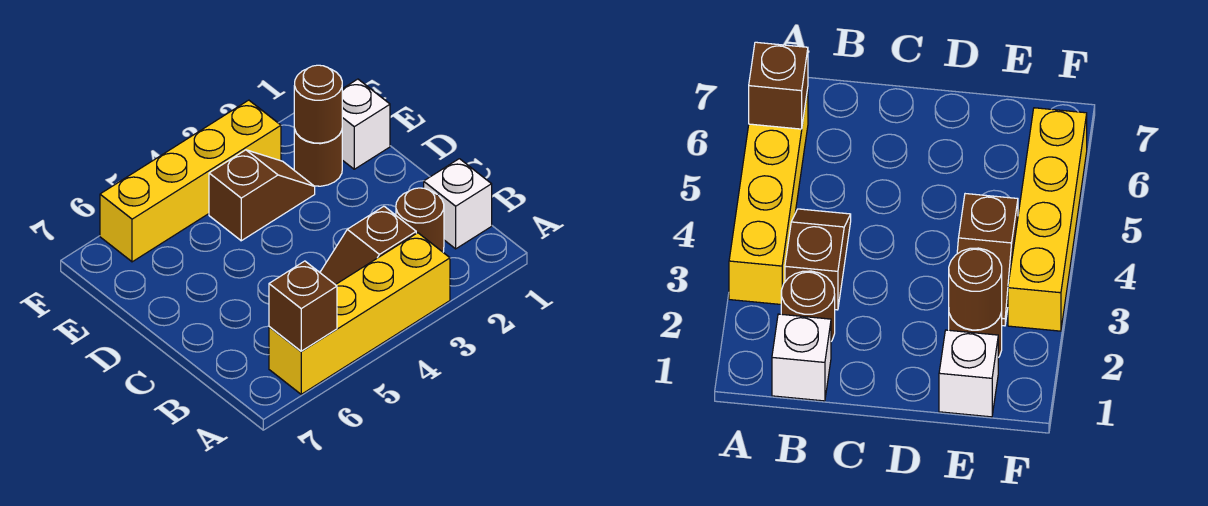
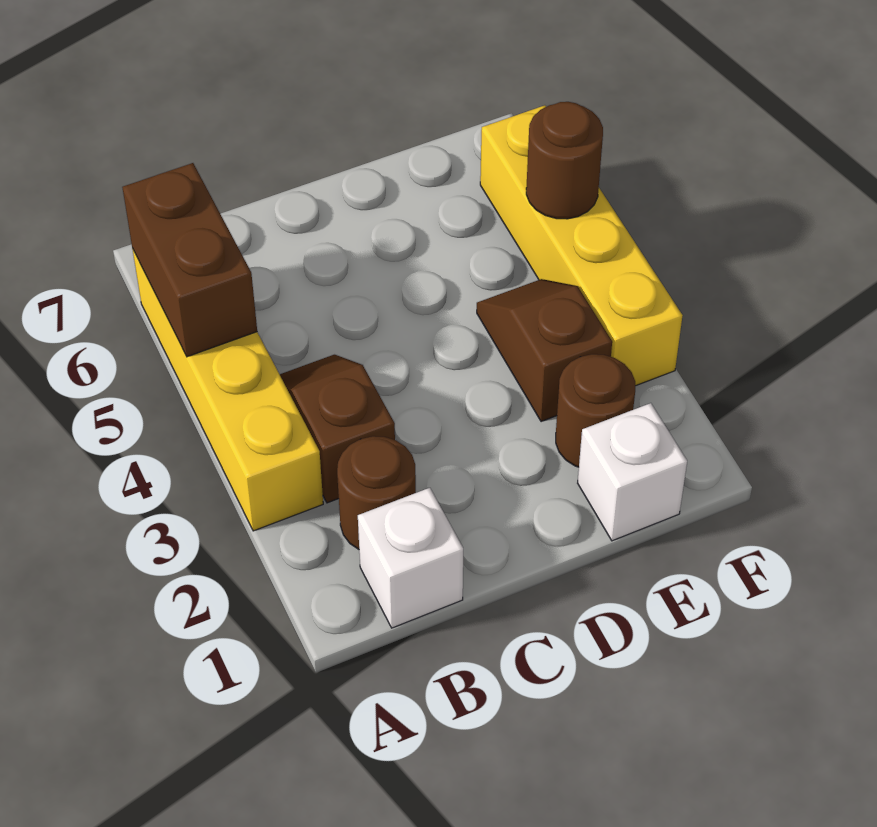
brown 1x1 brick [269,261,337,351] -> brown 1x2 brick [122,163,257,357]
brown 1x1 round brick [294,65,342,143] -> brown 1x1 round brick moved to [526,102,603,219]
brown 1x2 slope [209,150,315,241] -> brown 1x2 slope turned to [477,279,612,422]

